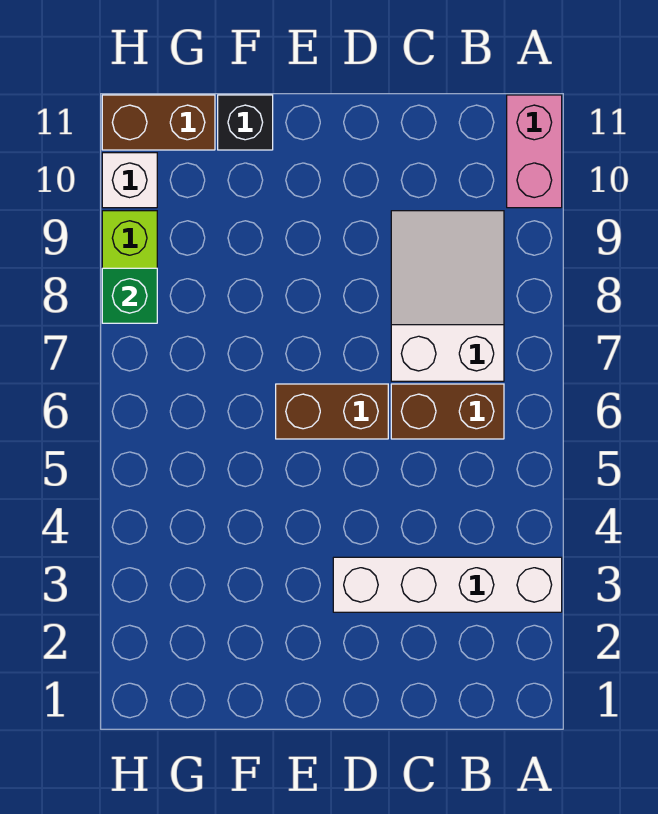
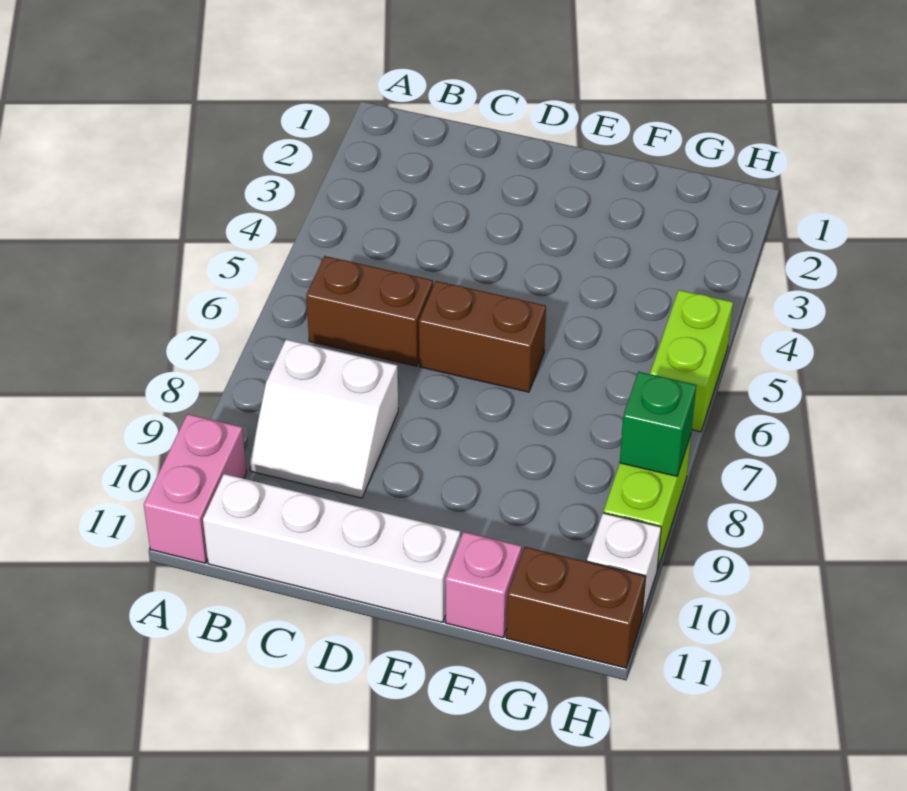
white 1x4 brick [333,557,562,612] -> white 1x4 brick moved to [203,474,460,622]
white 2x3 slope [391,211,504,381] -> white 2x2 slope [250,340,398,498]
black 1x1 brick [218,95,273,150] -> pink 1x1 brick [445,532,522,637]
none -> lime 1x2 brick [650,290,733,432]

